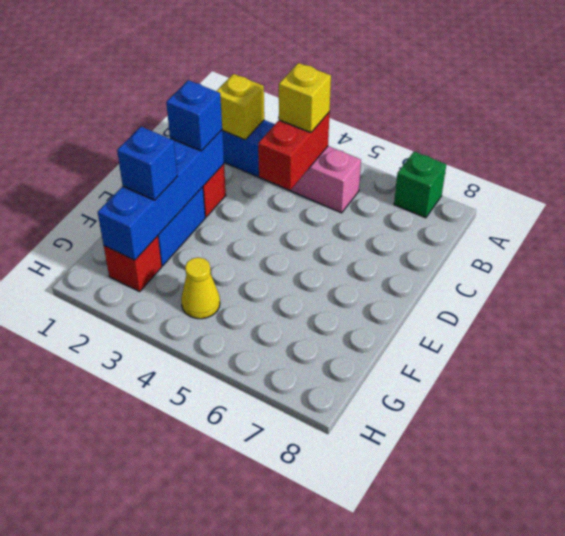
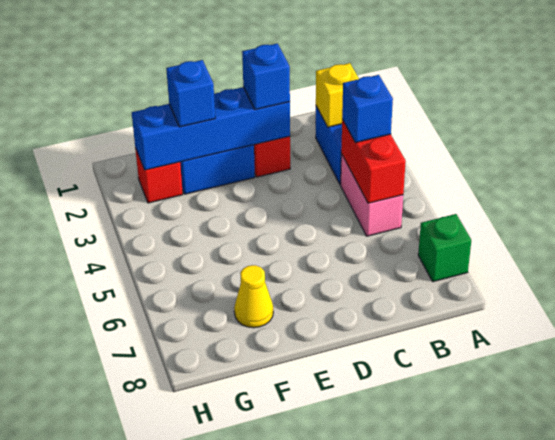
red 1x2 brick [258,112,330,190] -> red 1x2 brick turned to [341,120,406,203]
yellow 1x1 brick [279,63,331,133] -> blue 1x1 brick [342,75,393,143]
yellow 1x1 cone [181,257,220,319] -> yellow 1x1 cone moved to [234,265,273,328]

